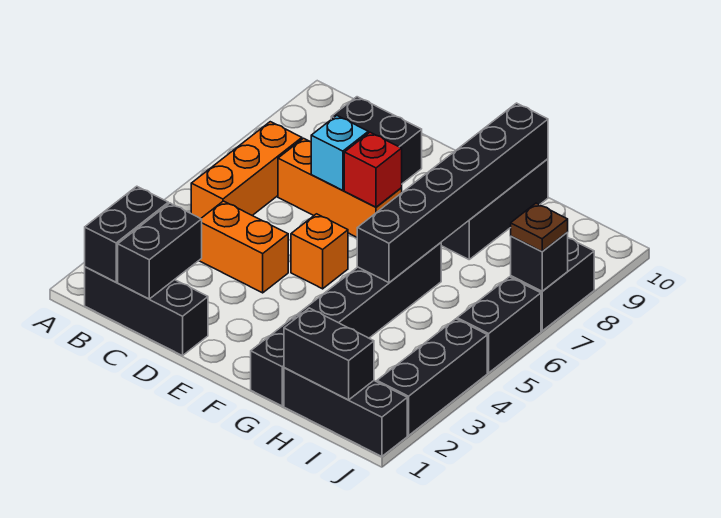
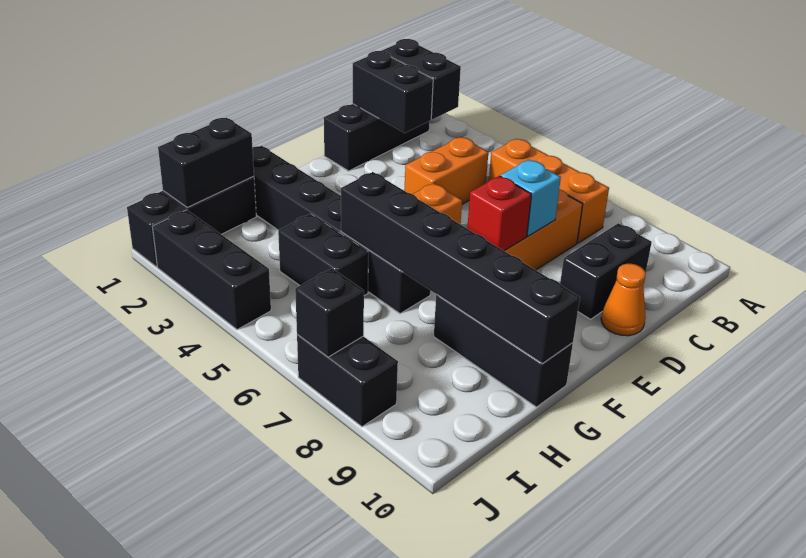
none -> orange 1x1 cone [601,264,646,336]
black 1x2 brick [457,277,541,373] -> black 1x2 brick moved to [278,214,368,296]
brown 1x1 plate [511,203,568,252] -> none

